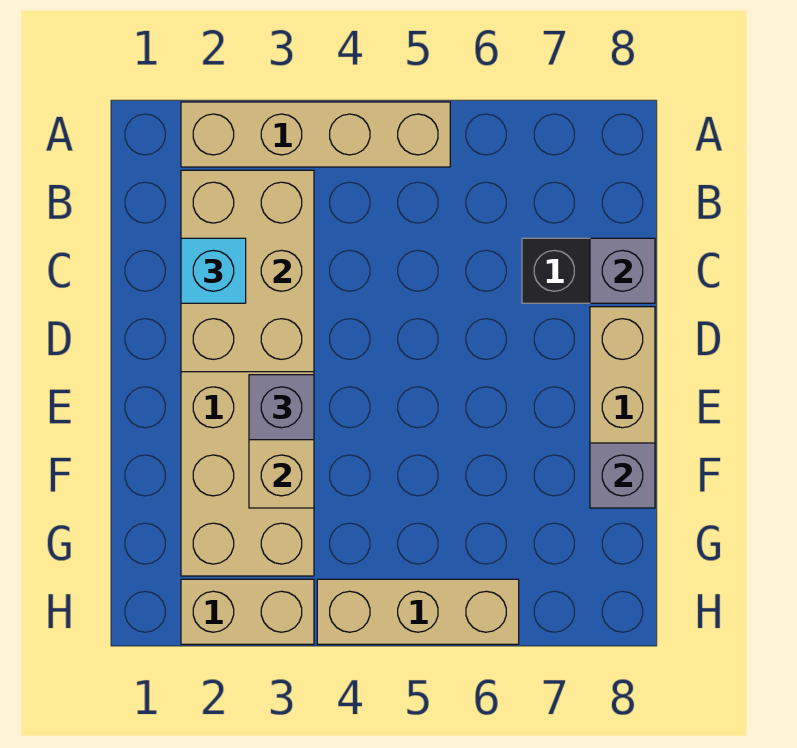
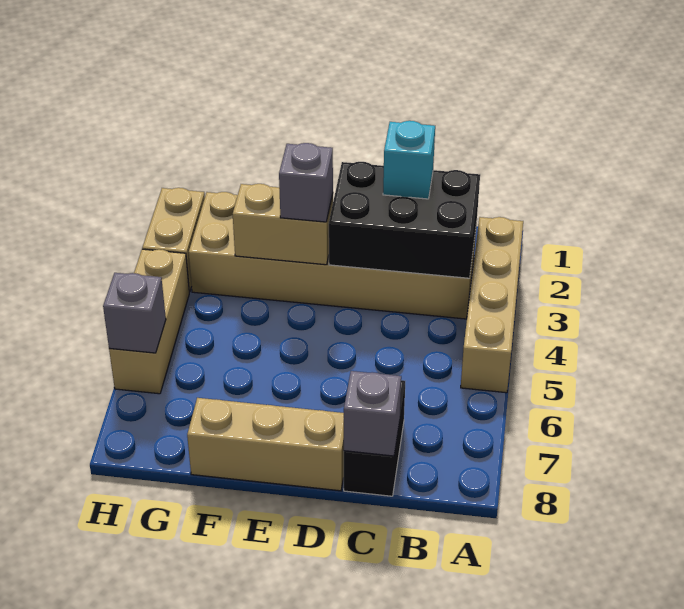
tan 2x3 brick [181,170,314,372] -> black 2x3 brick [329,162,480,278]
grey 1x1 brick [590,443,655,508] -> grey 1x1 brick moved to [103,273,166,353]

